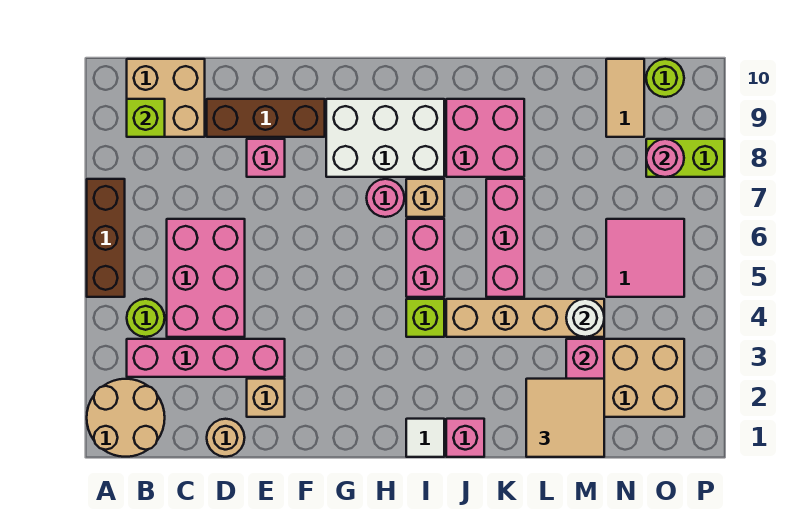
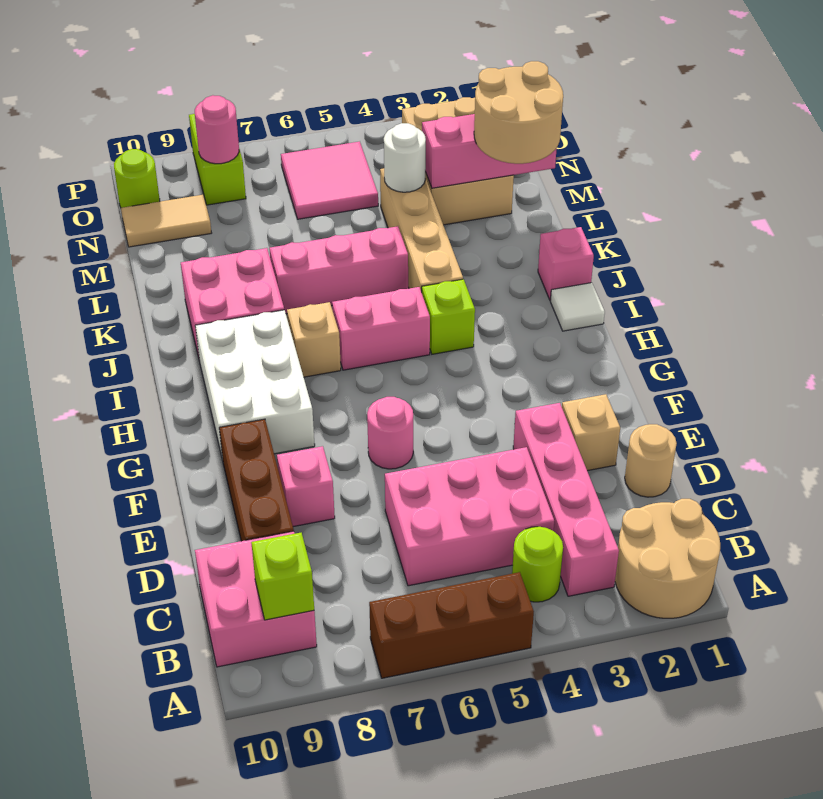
tan 2x2 brick [127,59,205,137] -> pink 2x2 brick [195,531,317,667]
pink 1x1 round brick [367,179,404,217] -> pink 1x1 round brick moved to [367,397,413,469]
tan 2x2 tile [526,379,604,457] -> tan 2x2 round brick [474,61,563,164]

